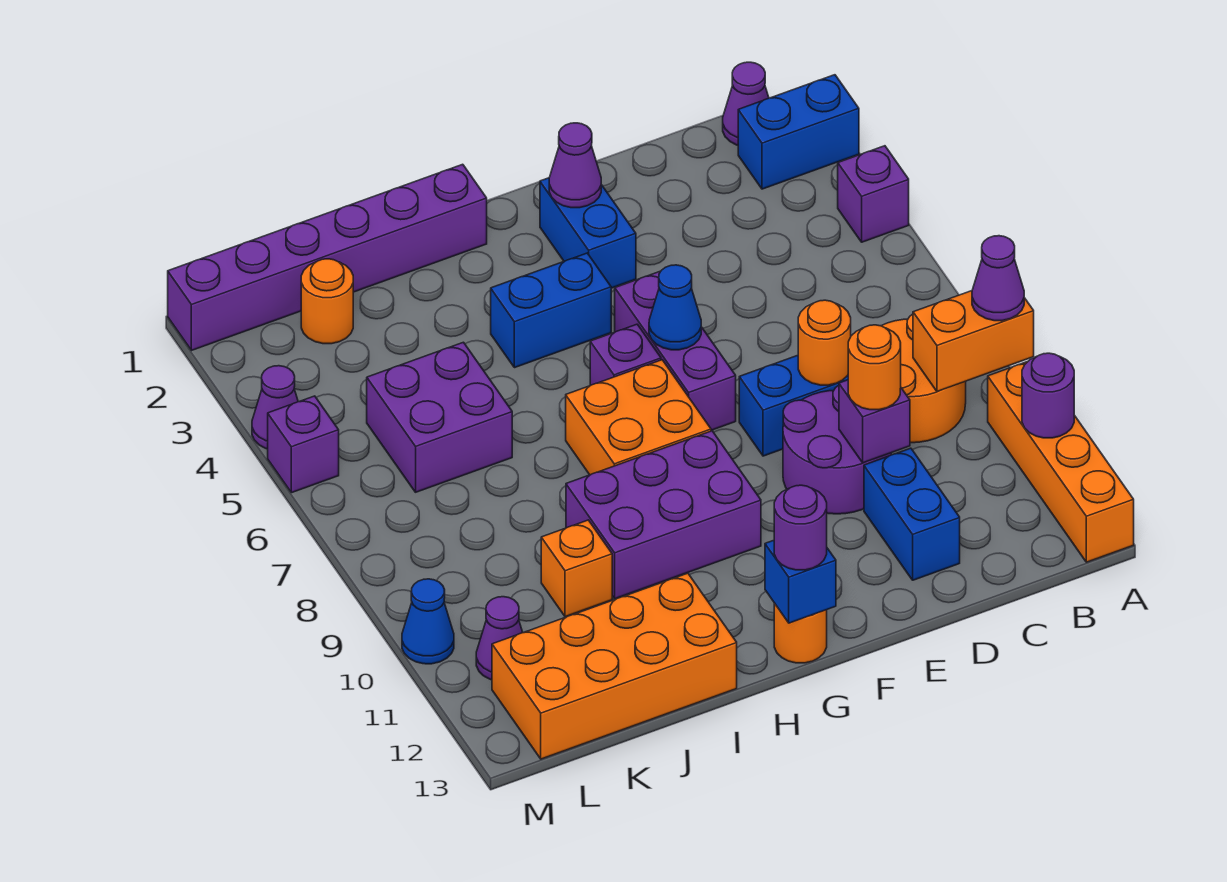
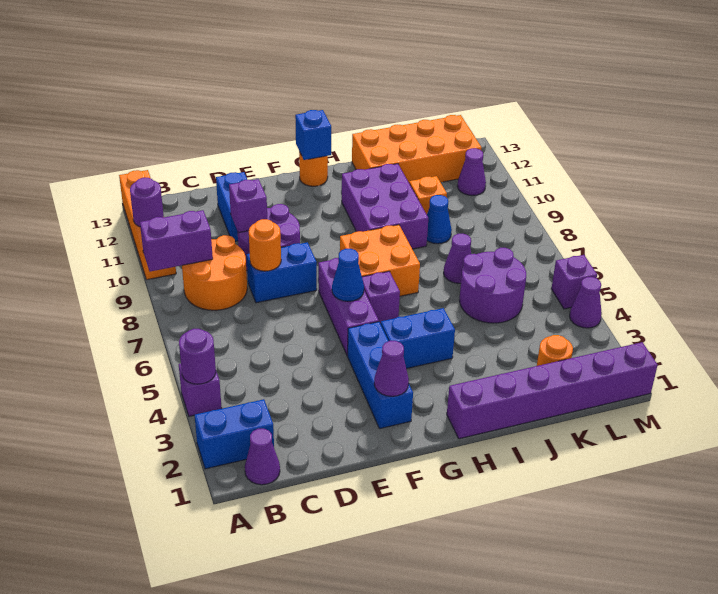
orange 1x2 brick [913,291,1034,392] -> purple 1x2 brick [140,210,213,271]
purple 1x1 cone [972,236,1024,321] -> purple 1x1 cone moved to [444,234,471,283]
orange 1x1 round brick [848,325,901,410] -> none
blue 1x2 brick [540,178,636,288] -> blue 1x3 brick [348,322,413,429]
purple 2x3 brick [566,431,761,599] -> purple 2x3 brick turned to [342,164,428,249]
purple 1x1 round brick [774,485,827,570] -> purple 1x1 round brick moved to [179,329,216,384]
purple 2x2 brick [367,342,512,492] -> purple 2x2 round brick [459,248,526,323]
blue 1x1 cone [402,579,454,664] -> blue 1x1 cone moved to [427,195,452,244]

